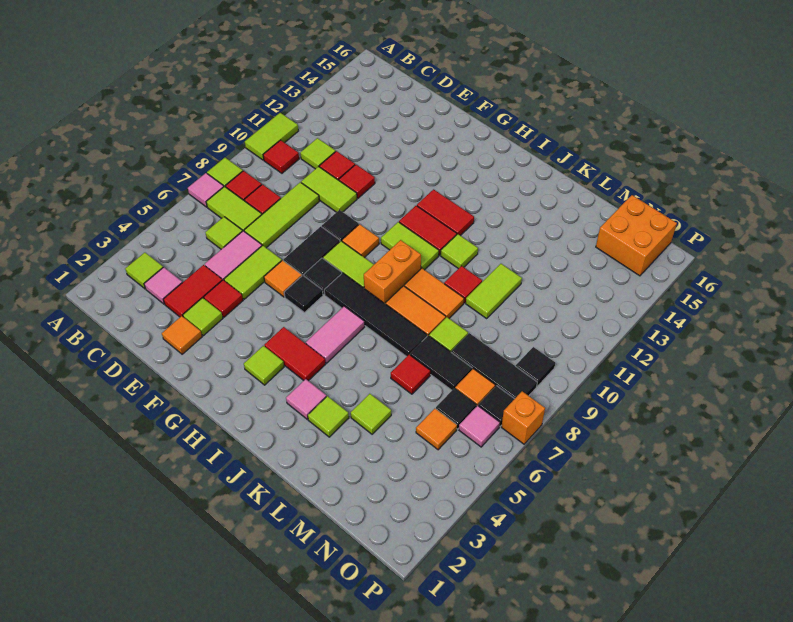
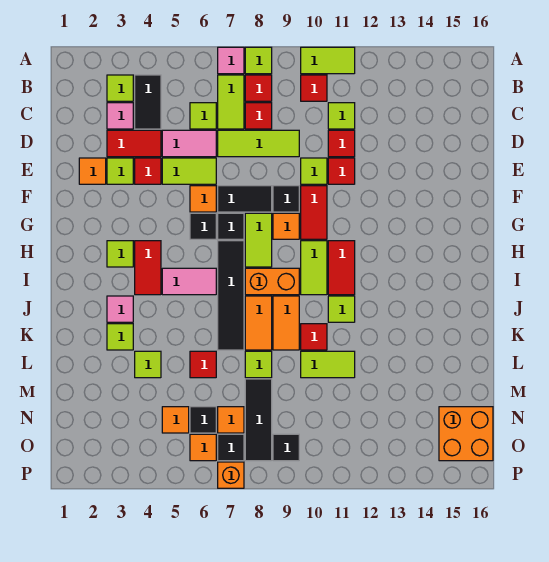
lime 1x2 tile [301,166,357,212] -> lime 1x1 tile [301,158,327,184]
red 1x2 tile [417,189,474,236] -> red 1x2 tile moved to [301,186,327,239]
black 1x2 tile [410,336,472,390] -> black 1x2 tile moved to [135,75,161,129]
pink 1x1 tile [459,406,500,447] -> orange 1x1 tile [190,434,216,461]

